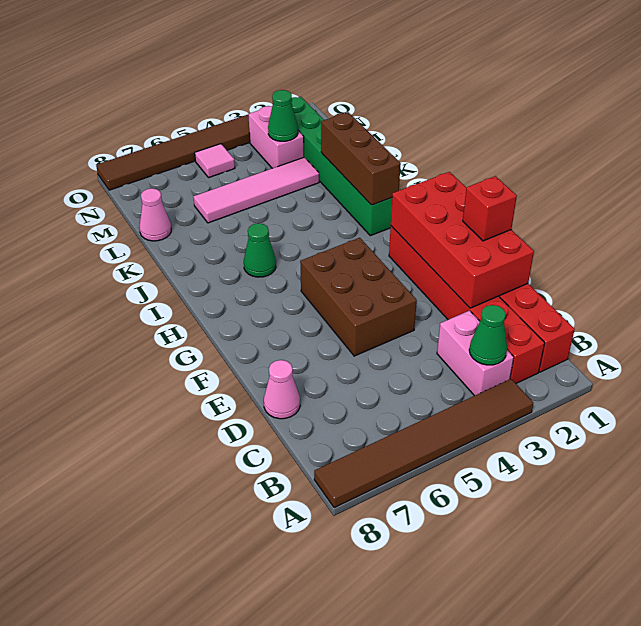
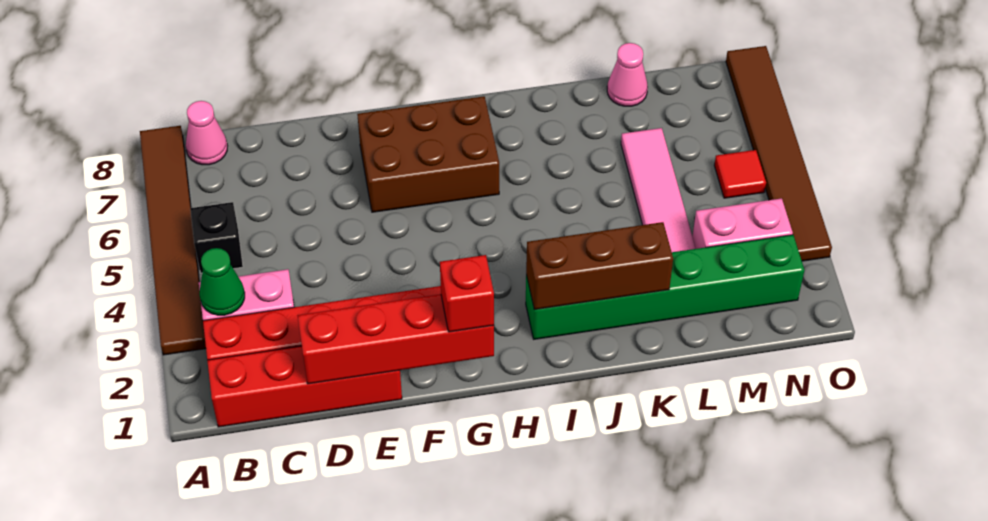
none -> black 1x1 brick [190,202,243,273]
red 2x4 brick [391,172,534,308] -> red 1x4 brick [297,294,494,384]
pink 1x1 cone [264,360,300,419] -> pink 1x1 cone moved to [186,101,227,165]
red 1x1 brick [463,176,517,241] -> red 1x1 brick moved to [440,255,494,332]
brown 2x3 brick [300,238,417,356] -> brown 2x3 brick moved to [357,96,499,212]
green 1x1 cone [244,223,276,277] -> none
green 1x1 cone [268,90,298,141] -> none
pink 1x1 tile [195,144,235,178] -> red 1x1 tile [714,150,766,198]

